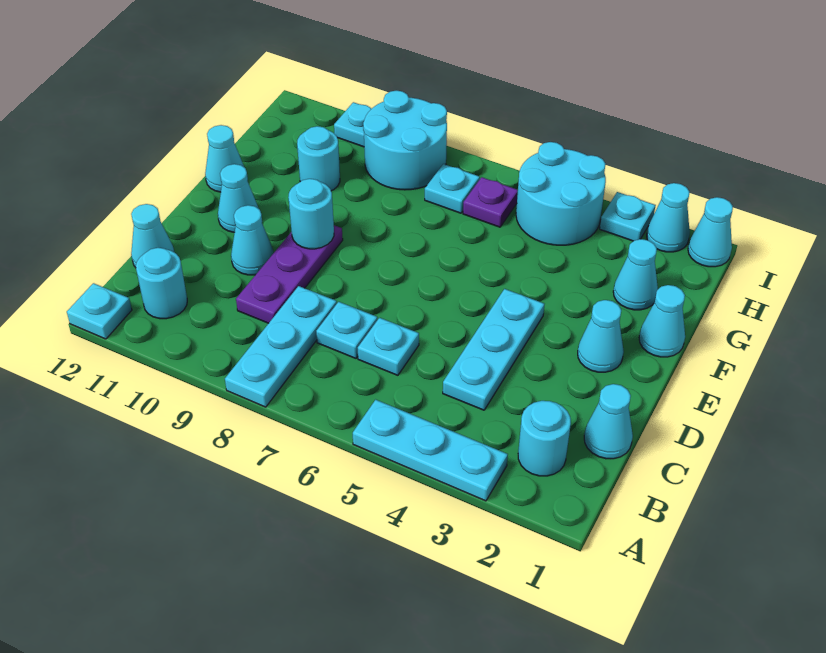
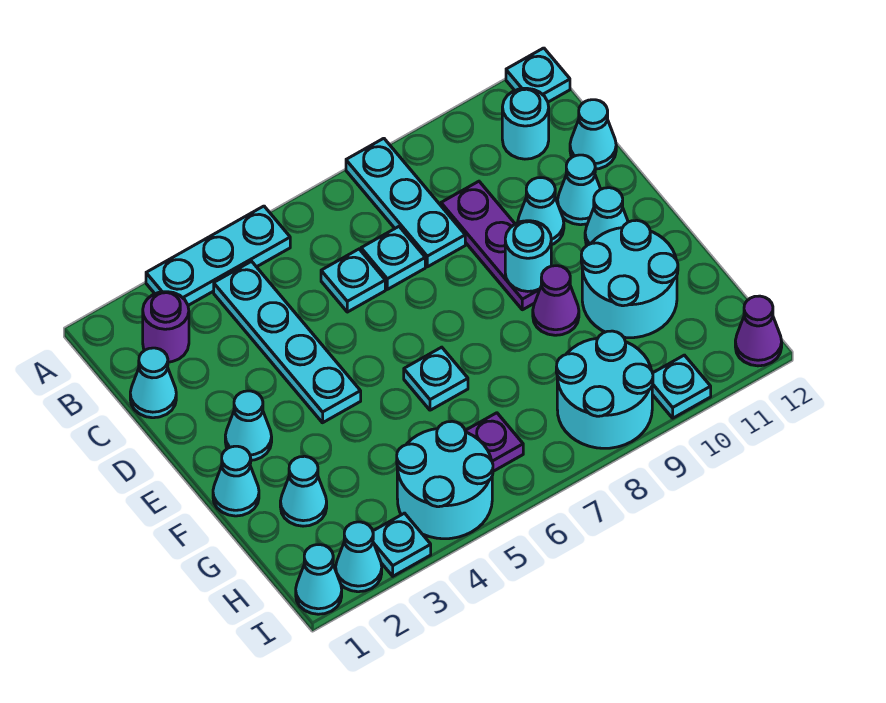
cyan 1x1 round brick [518,401,571,476] -> purple 1x1 round brick [143,292,189,362]
cyan 1x3 plate [443,289,544,410] -> cyan 1x4 plate [214,261,361,423]
none -> purple 1x1 cone [533,266,579,335]
cyan 1x1 cone [205,125,244,192] -> cyan 1x1 cone moved to [558,155,601,225]
cyan 1x1 round brick [297,126,340,191] -> cyan 2x2 round brick [581,220,678,338]
cyan 1x1 plate [425,164,480,213] -> cyan 1x1 plate moved to [404,347,468,410]
none -> purple 1x1 cone [735,296,782,366]

